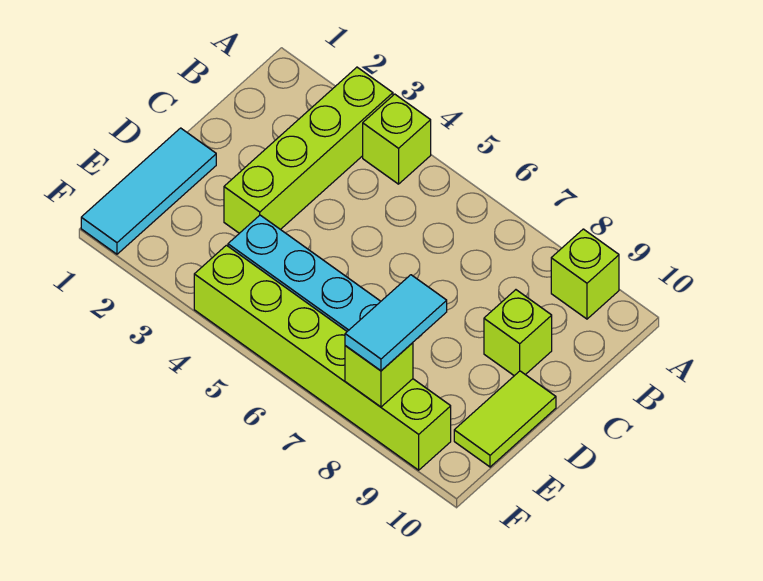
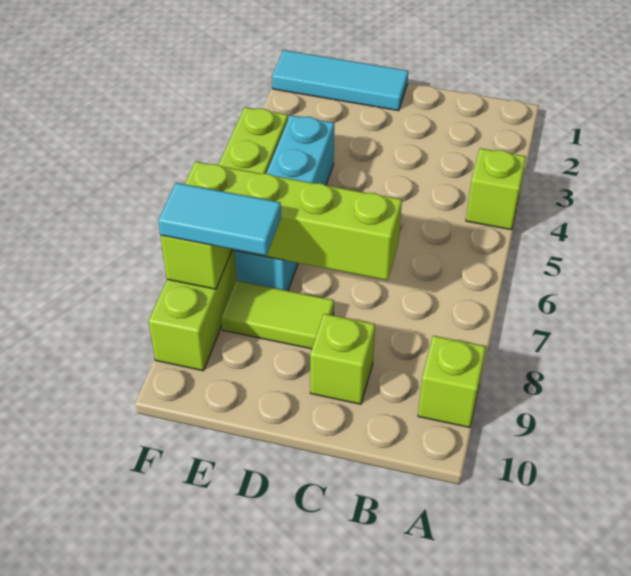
lime 1x4 brick [224,67,393,233] -> lime 1x4 brick moved to [185,161,402,280]
lime 1x2 tile [454,371,556,467] -> lime 1x2 tile moved to [221,281,334,349]

